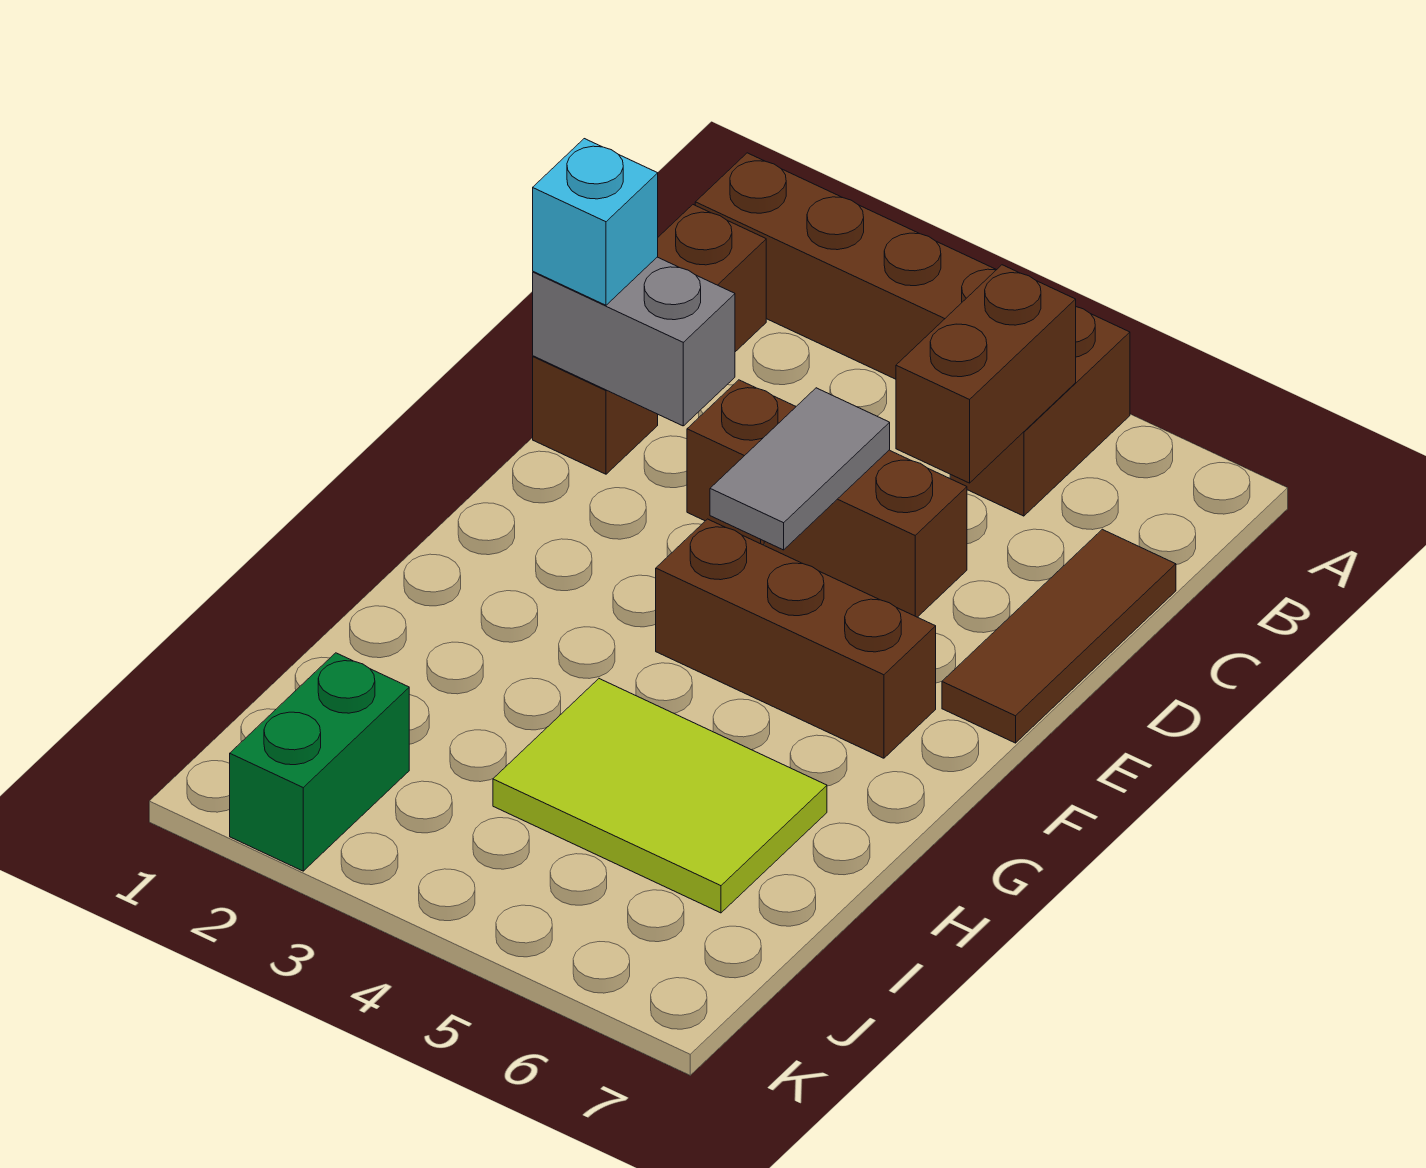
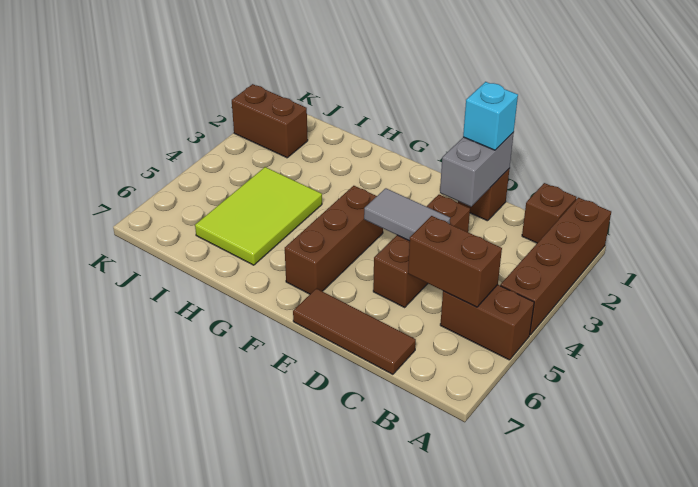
green 1x2 brick [230,653,409,871] -> brown 1x2 brick [232,84,308,158]

